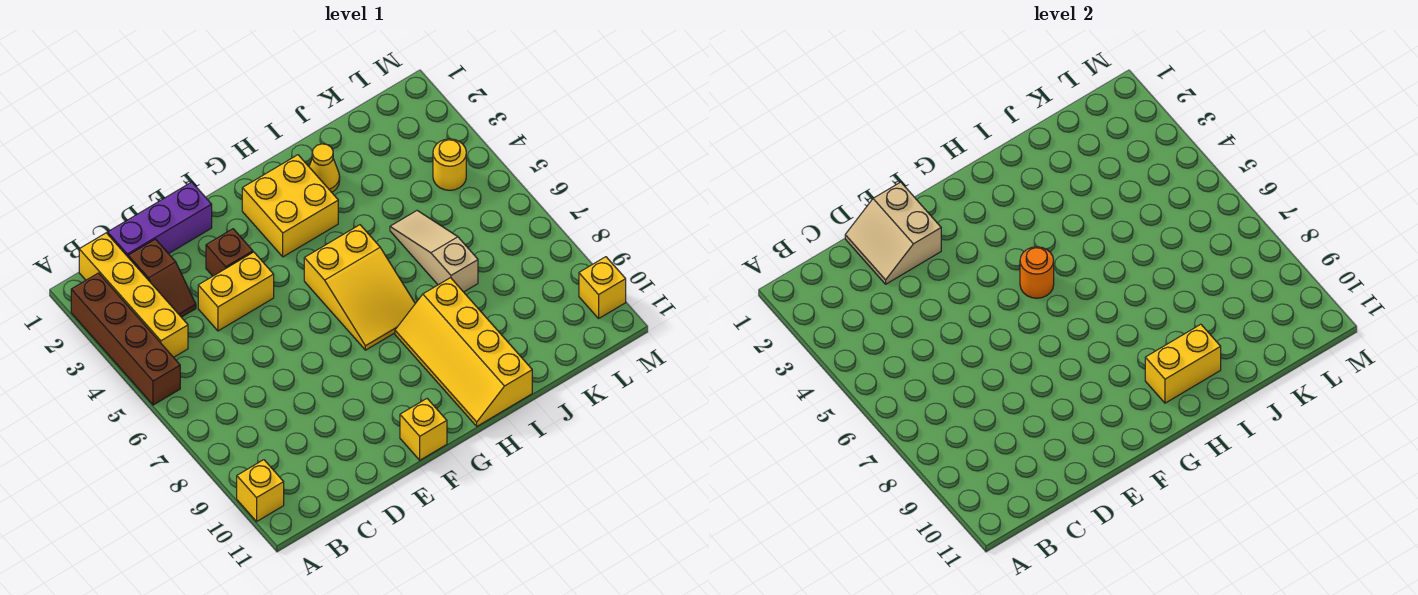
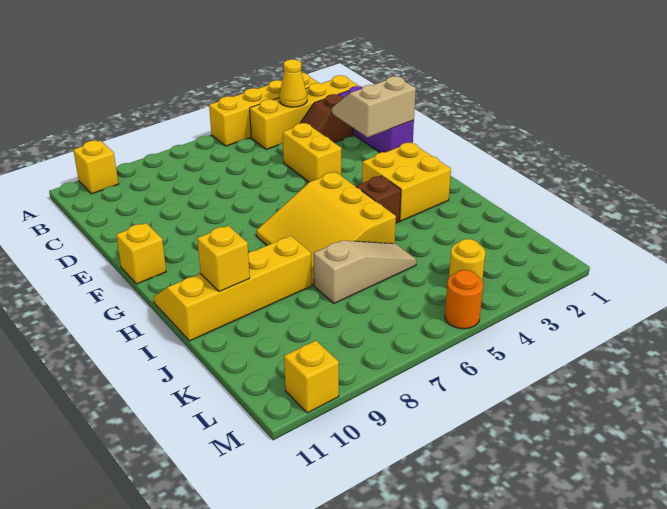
brown 1x4 brick [71,273,180,405] -> yellow 1x4 brick [209,73,318,146]
brown 1x1 brick [206,229,253,276] -> brown 1x1 brick moved to [356,176,401,223]
yellow 2x3 slope [304,225,415,350] -> yellow 3x3 slope [256,172,396,285]
orange 1x1 round brick [1020,247,1054,298] -> orange 1x1 round brick moved to [445,270,483,329]
yellow 1x2 brick [1145,324,1221,403] -> yellow 1x1 brick [197,226,250,292]
yellow 1x1 cone [309,144,340,192] -> yellow 1x1 cone moved to [279,59,307,107]

